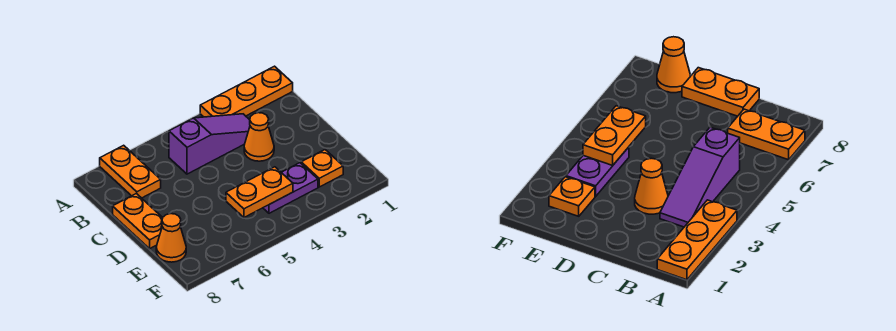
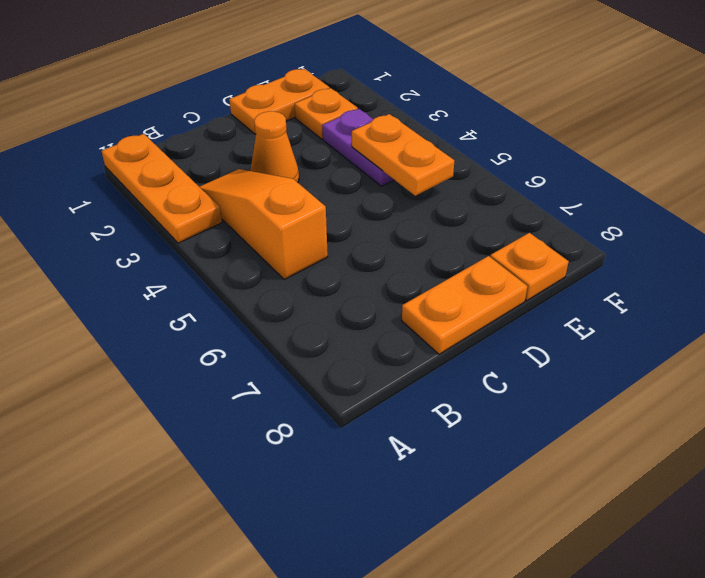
orange 1x2 plate [100,145,161,198] -> orange 1x2 plate moved to [229,69,330,134]
purple 1x3 slope [169,114,250,174] -> orange 1x3 slope [200,169,328,279]
orange 1x1 cone [156,214,186,262] -> orange 1x1 plate [490,233,569,301]

